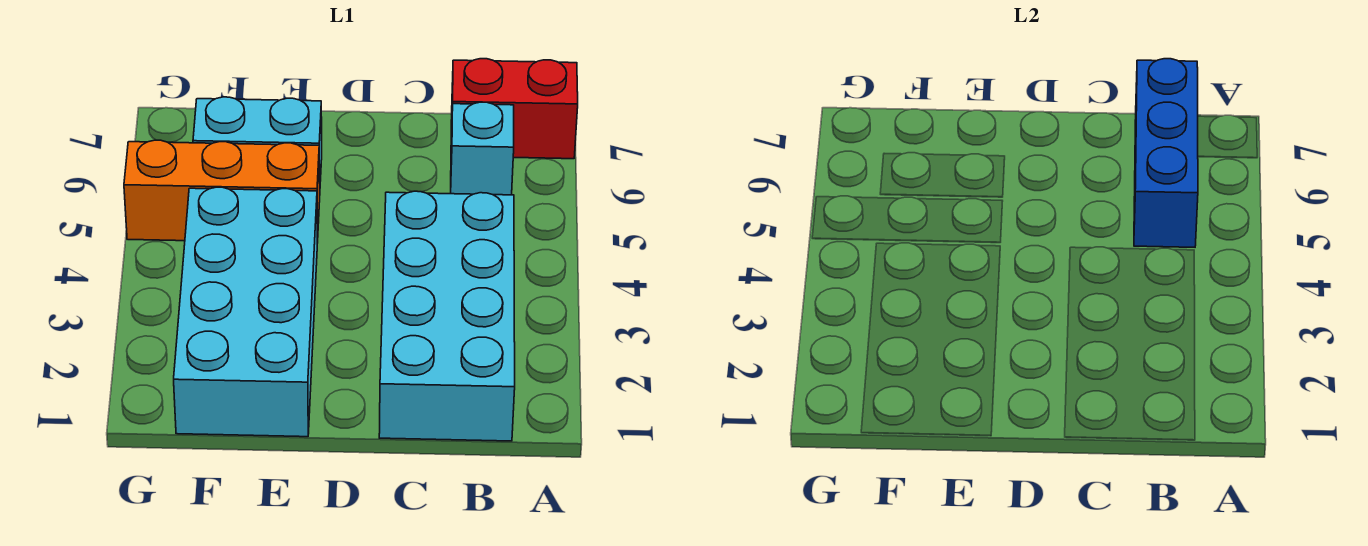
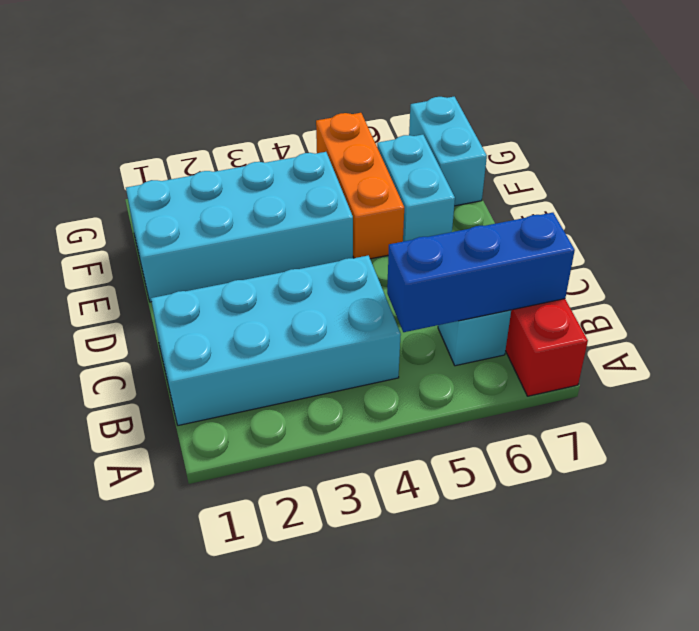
none -> cyan 1x2 brick [409,97,487,206]

